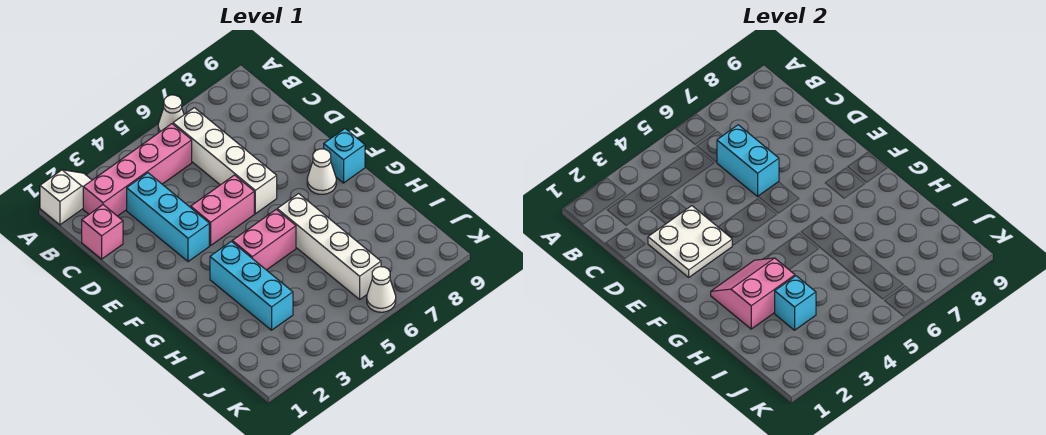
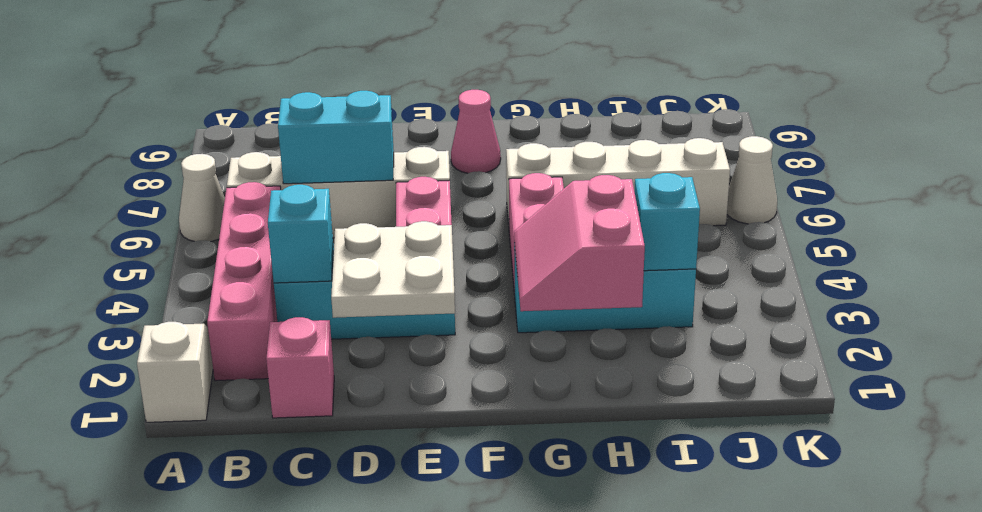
white 1x1 cone [307,149,336,194] -> pink 1x1 cone [451,90,501,173]
cyan 1x1 brick [324,129,365,183] -> cyan 1x1 brick moved to [268,185,333,283]

